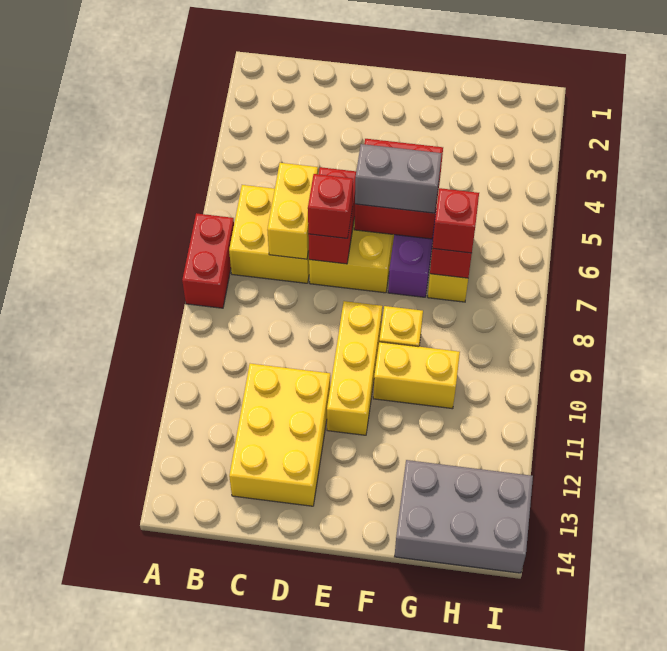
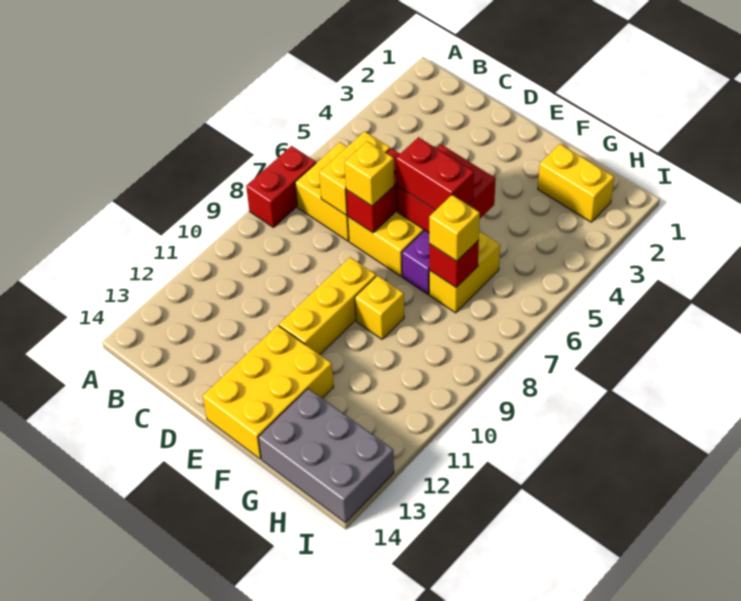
yellow 2x3 brick [229,364,330,506] -> yellow 2x3 brick moved to [203,325,334,459]
red 1x1 brick [308,174,353,238] -> yellow 1x1 brick [344,141,394,206]
grey 1x2 brick [355,144,442,213] -> red 1x2 brick [396,137,474,210]
yellow 1x2 brick [373,342,460,409] -> yellow 1x2 brick moved to [538,144,614,222]
red 1x1 brick [432,188,479,253] -> yellow 1x1 brick [429,195,480,261]

